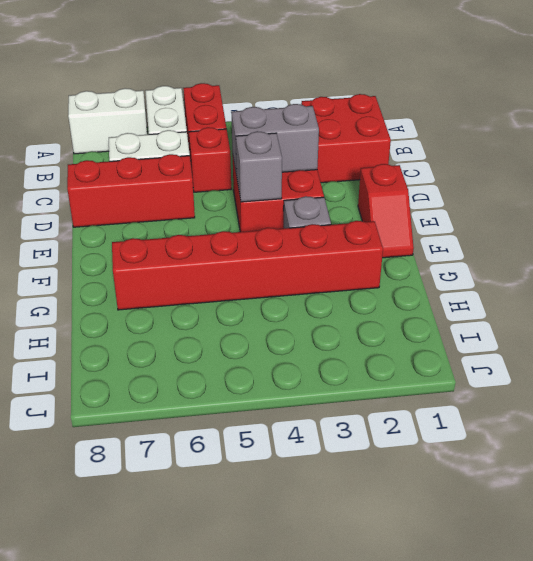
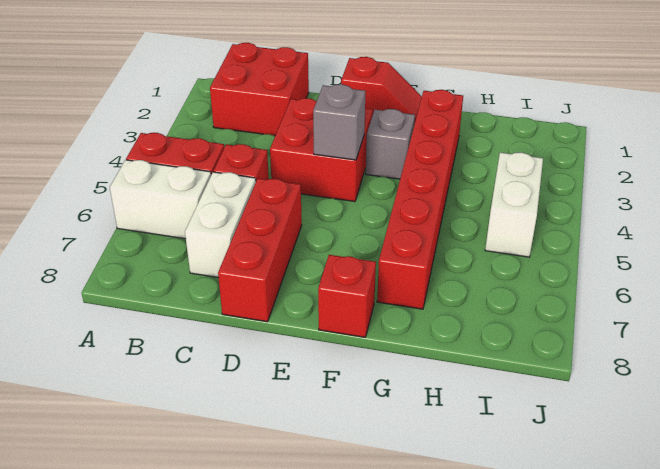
white 1x2 brick [68,88,147,154] -> white 1x2 brick moved to [485,152,543,257]
grey 1x2 brick [232,104,319,175] -> none
none -> red 1x1 brick [318,255,376,337]

